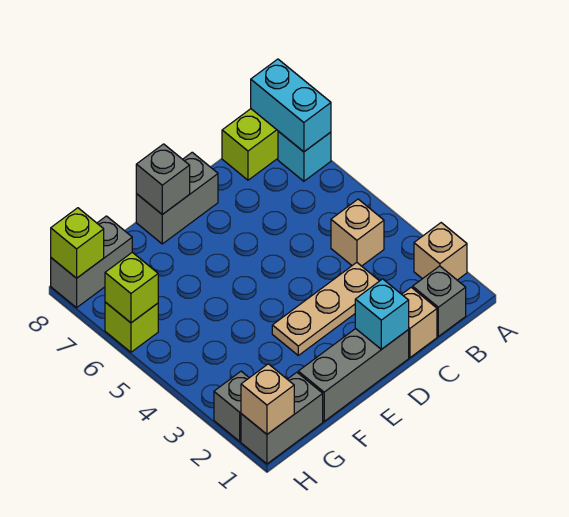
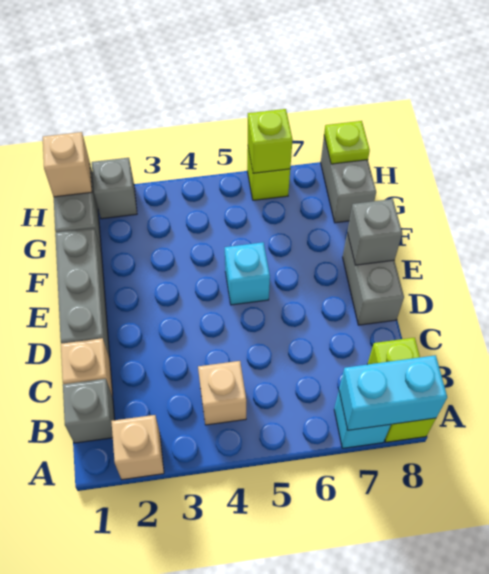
tan 1x3 plate [272,262,379,355] -> none
cyan 1x1 brick [355,279,409,349] -> cyan 1x1 brick moved to [225,242,270,305]
lime 1x1 brick [51,208,104,278] -> lime 1x1 plate [324,121,370,164]

